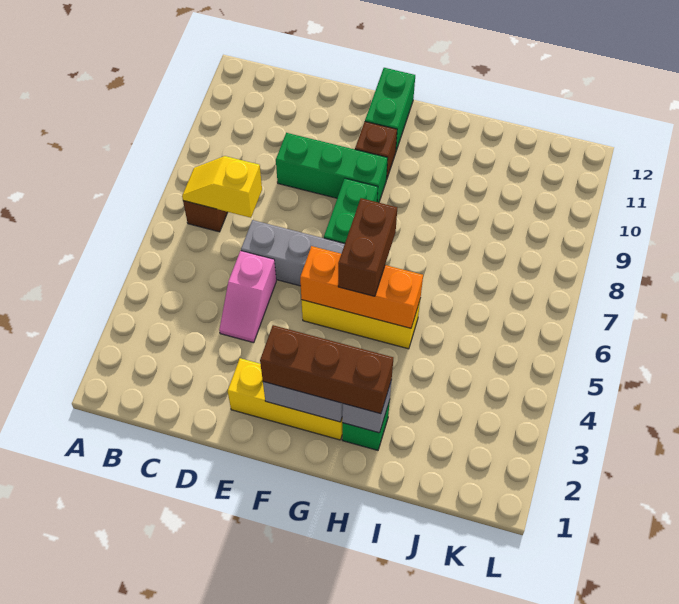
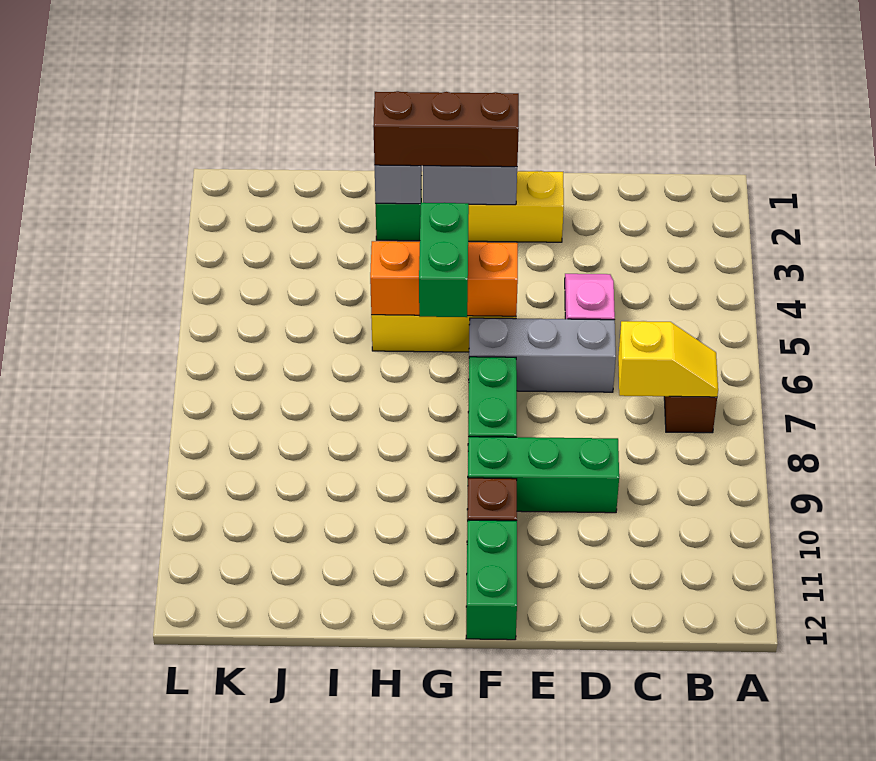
brown 1x2 brick [338,198,397,296] -> green 1x2 brick [419,203,469,317]

